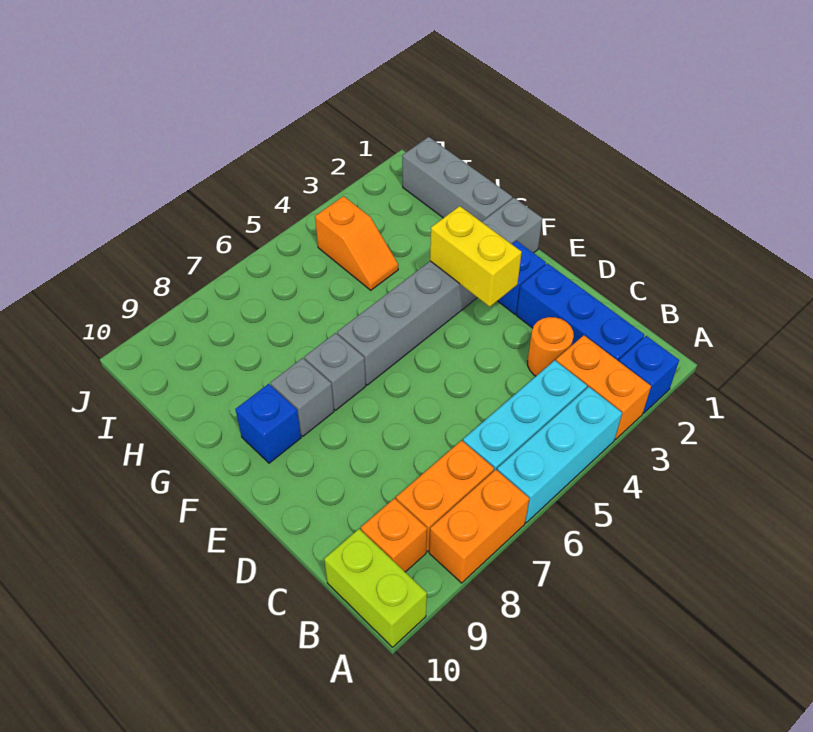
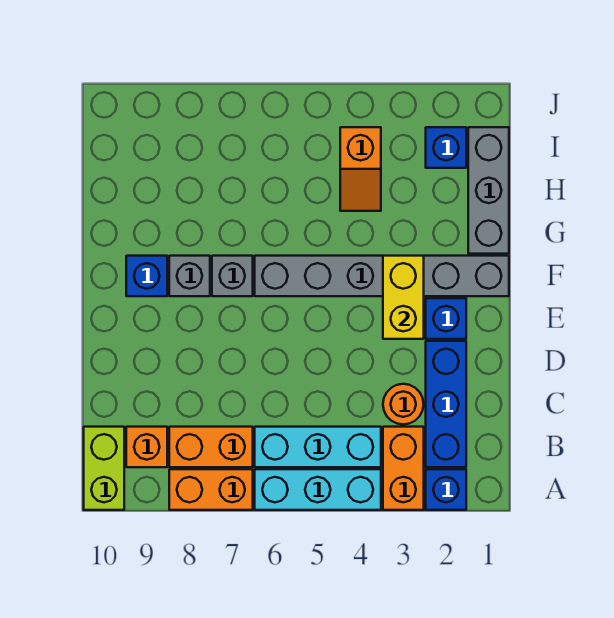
none -> blue 1x1 brick [426,127,466,168]

